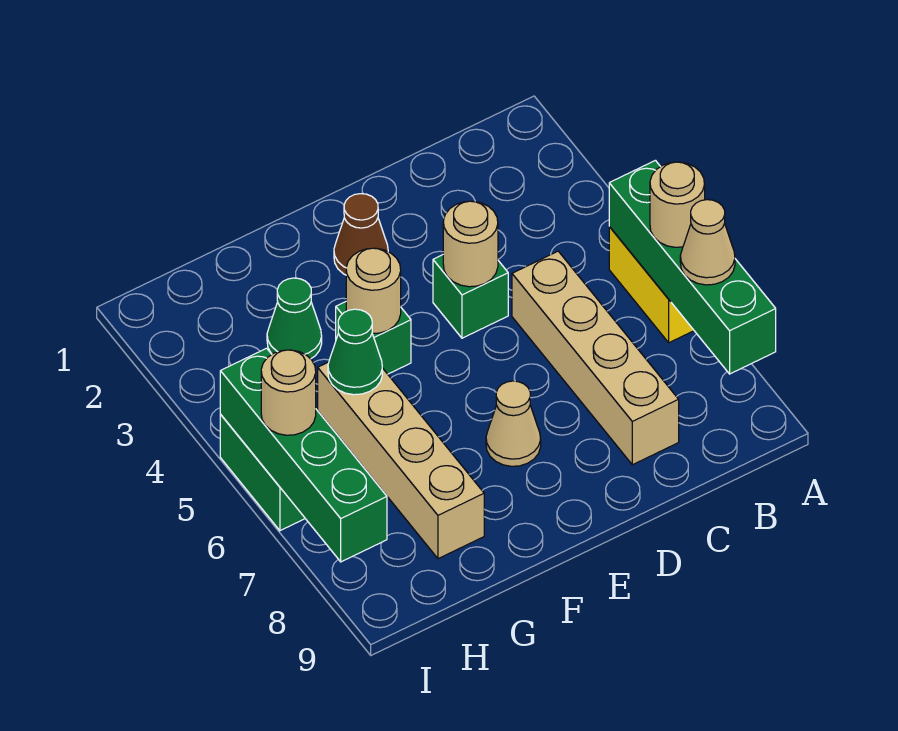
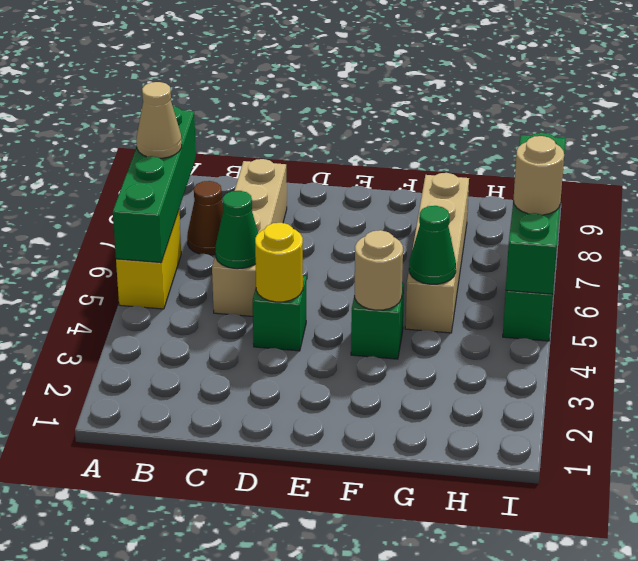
tan 1x1 round brick [650,162,705,247] -> none
tan 1x1 round brick [443,201,498,287] -> yellow 1x1 round brick [255,223,303,302]
brown 1x1 cone [334,194,388,275] -> brown 1x1 cone moved to [187,181,223,255]
tan 1x1 cone [486,381,541,466] -> none
green 1x1 cone [267,278,322,359] -> green 1x1 cone moved to [216,191,258,269]

